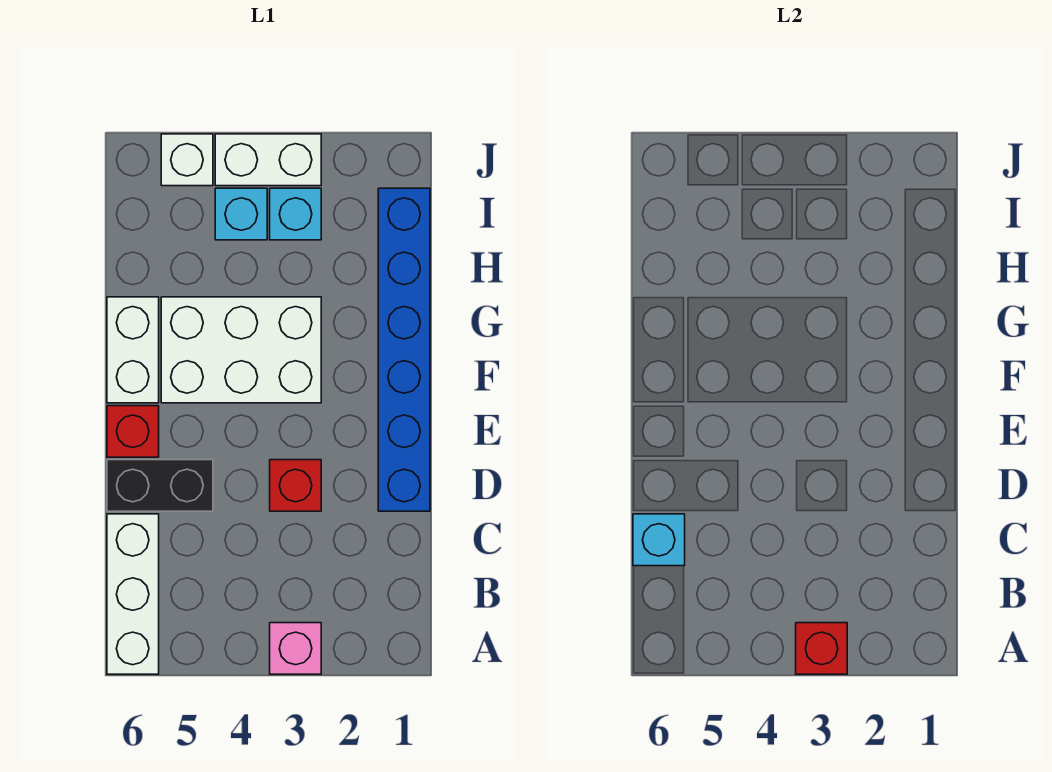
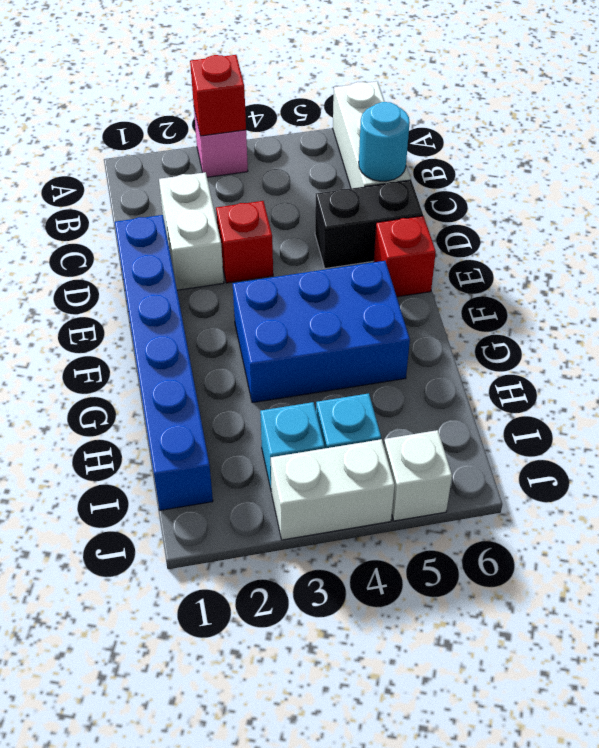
cyan 1x1 brick [633,514,685,566] -> cyan 1x1 round brick [359,102,410,181]
white 2x3 brick [161,297,321,403] -> blue 2x3 brick [233,261,410,403]
white 1x2 brick [107,297,159,403] -> white 1x2 brick moved to [159,172,224,290]

